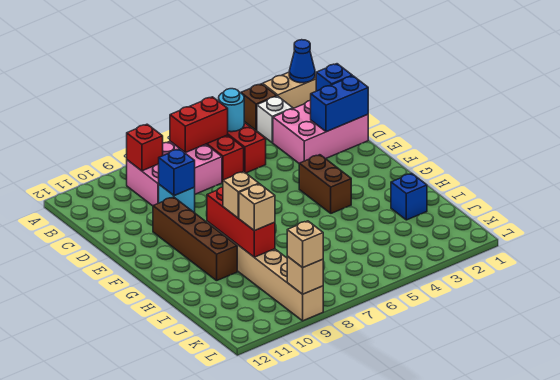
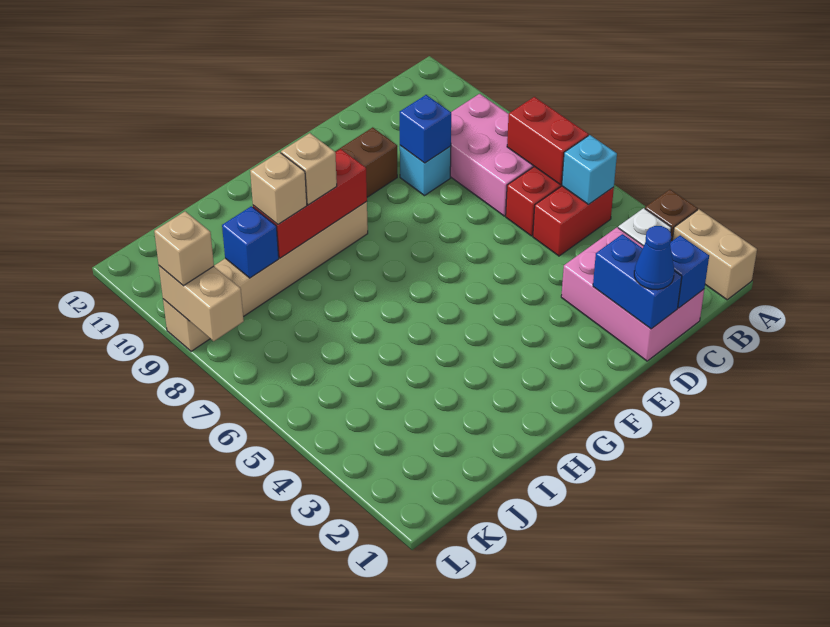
blue 1x1 cone [289,40,315,83] -> blue 1x1 cone moved to [634,226,674,290]
cyan 1x1 round brick [219,89,244,132] -> cyan 1x1 brick [562,135,617,204]
red 1x1 brick [127,124,163,171] -> none
brown 1x2 brick [299,155,351,213] -> none
blue 1x1 brick [391,173,427,220] -> blue 1x1 brick moved to [222,206,279,278]
tan 1x1 brick [287,256,323,294] -> tan 1x2 brick [159,266,244,341]

